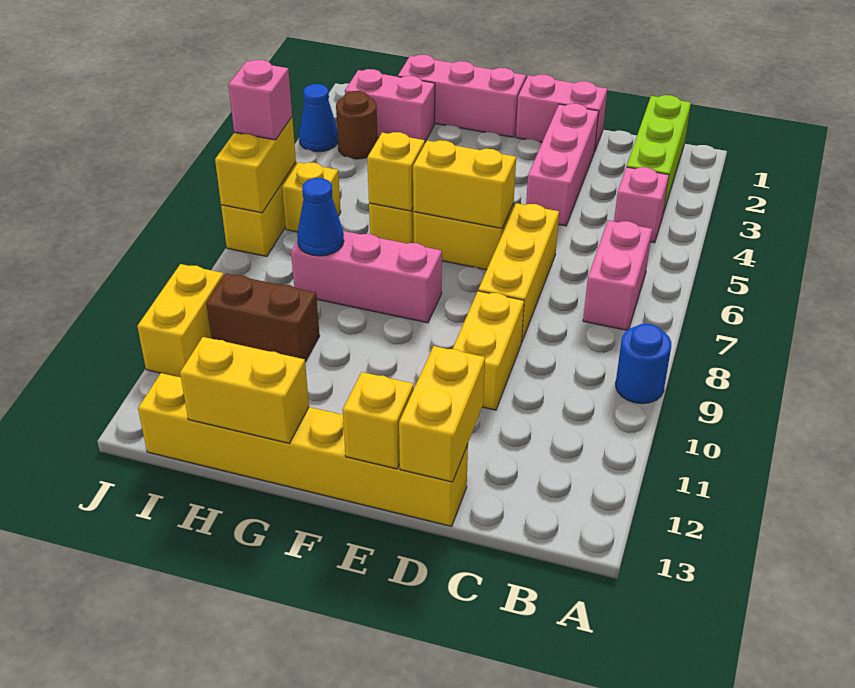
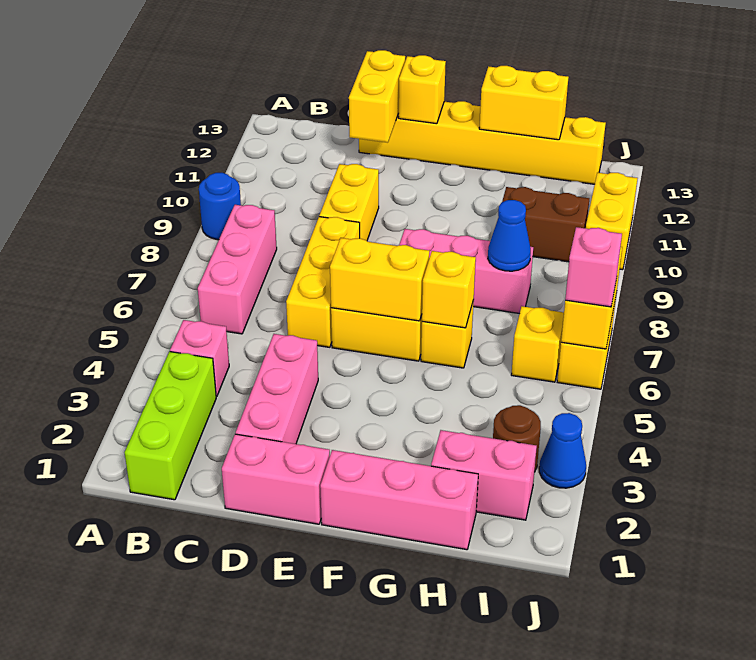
pink 1x2 brick [583,220,652,330] -> pink 1x3 brick [198,205,277,334]

